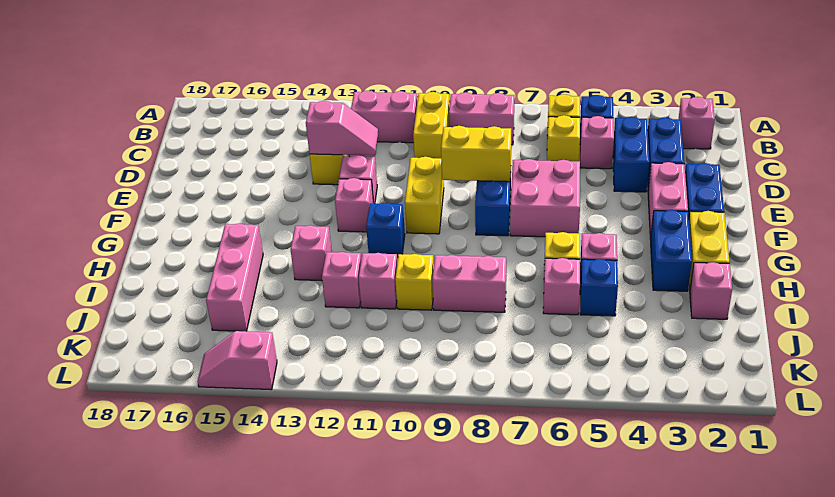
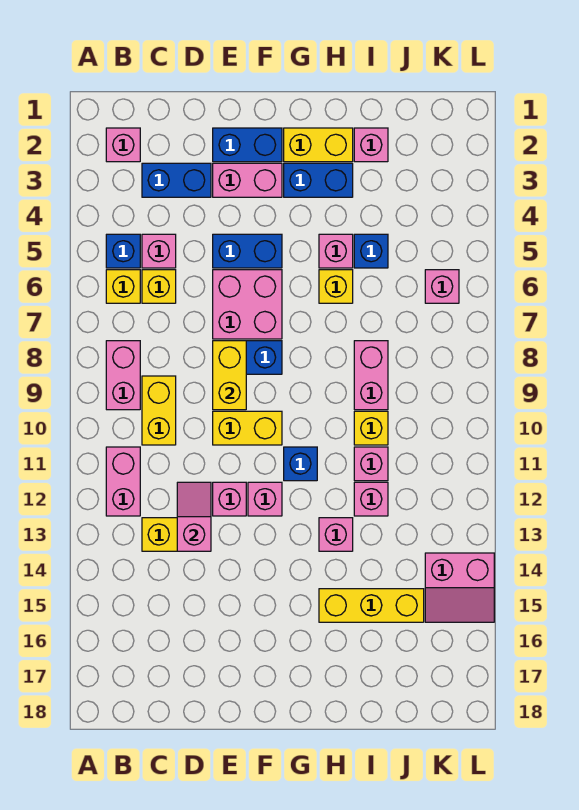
yellow 1x2 brick [413,92,450,158] -> yellow 1x2 brick turned to [142,376,176,445]
blue 1x2 brick [613,117,649,192] -> blue 1x2 brick moved to [213,234,282,268]
pink 1x3 brick [206,223,263,331] -> yellow 1x3 brick [319,589,424,622]
pink 1x1 brick [543,258,580,315] -> pink 1x1 brick moved to [425,270,459,303]
pink 1x2 slope [198,331,277,390] -> pink 2x2 slope [425,553,494,622]

